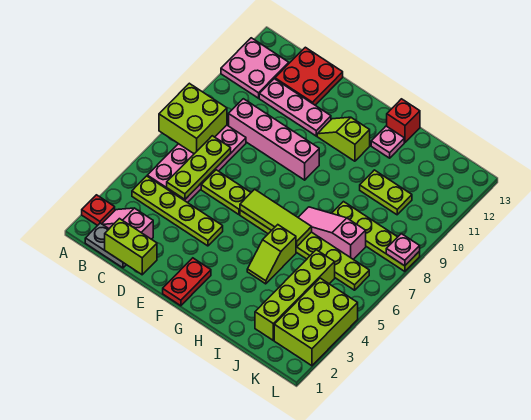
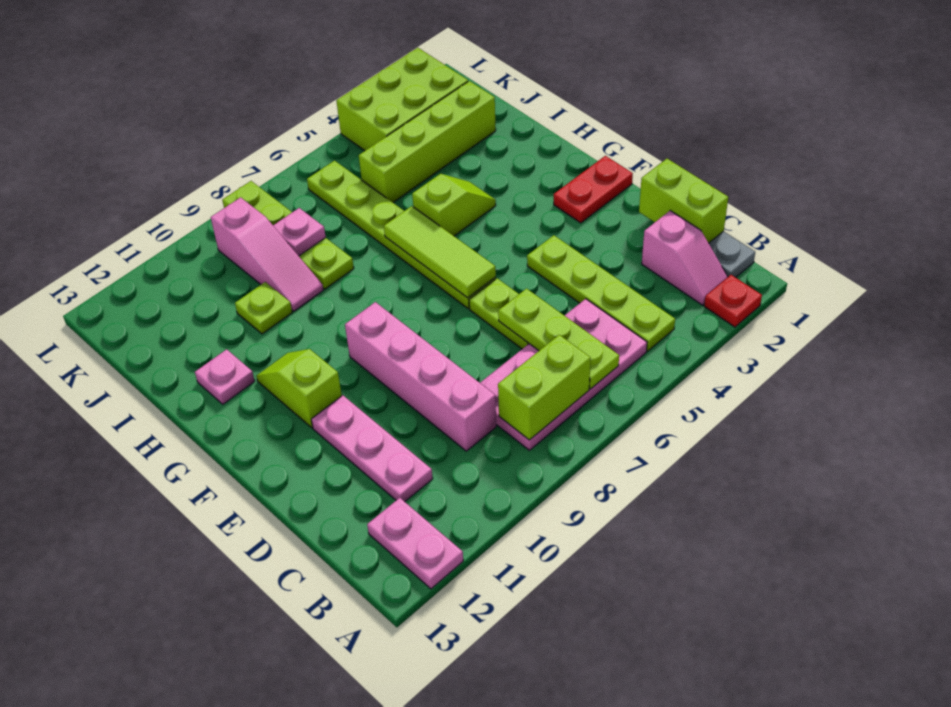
lime 2x2 brick [159,83,227,154] -> lime 1x2 brick [498,335,591,440]
pink 2x2 plate [221,38,289,98] -> pink 1x2 plate [367,498,463,589]
lime 1x3 plate [167,136,231,199] -> lime 1x3 plate turned to [498,289,619,389]
red 2x2 plate [275,47,343,105] -> none
lime 1x2 slope [317,117,370,161] -> lime 1x2 slope turned to [256,349,342,428]
pink 1x3 slope [298,207,366,259] -> pink 1x3 slope moved to [211,197,323,311]
red 1x1 brick [387,99,420,142] -> none
lime 1x2 plate [360,170,412,215] -> lime 1x1 plate [235,282,292,334]
pink 1x1 plate [386,234,420,266] -> pink 1x1 plate moved to [273,208,326,256]

